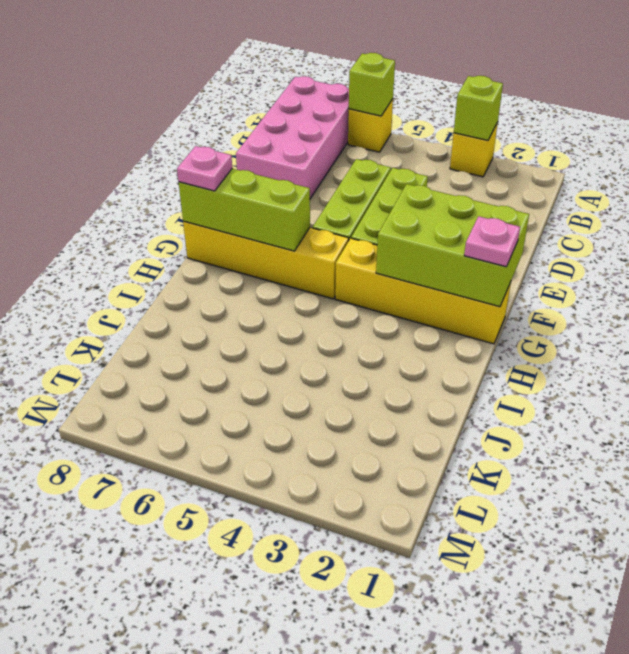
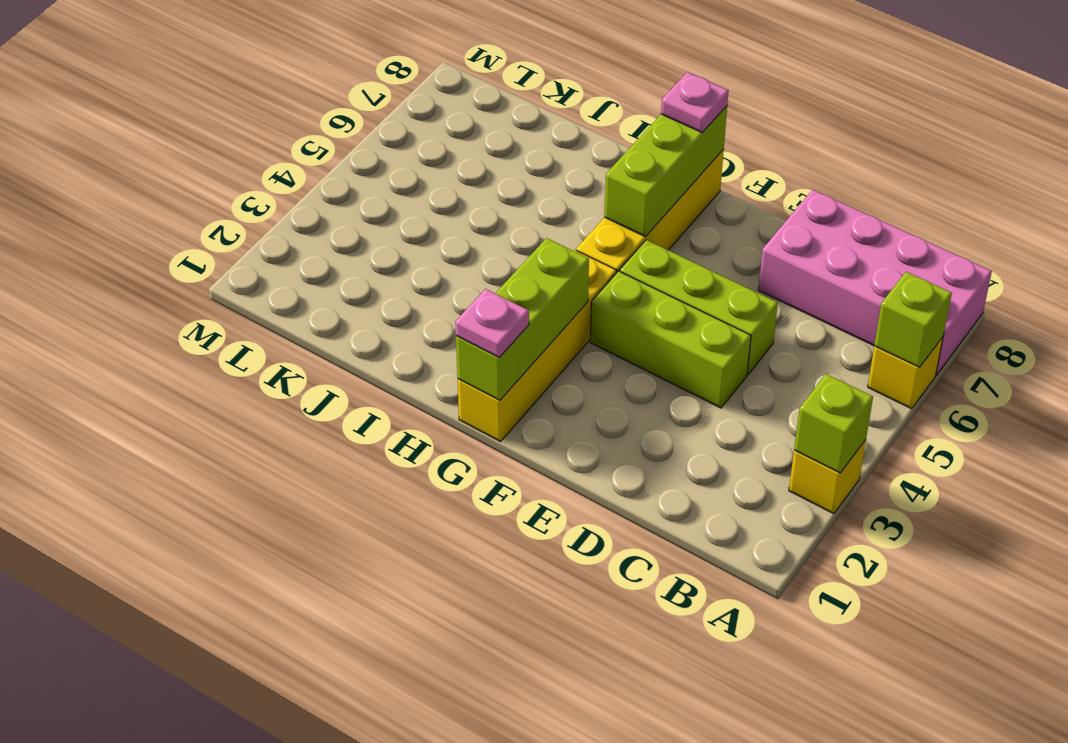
lime 2x3 brick [376,184,529,307] -> lime 1x3 brick [456,238,589,400]

